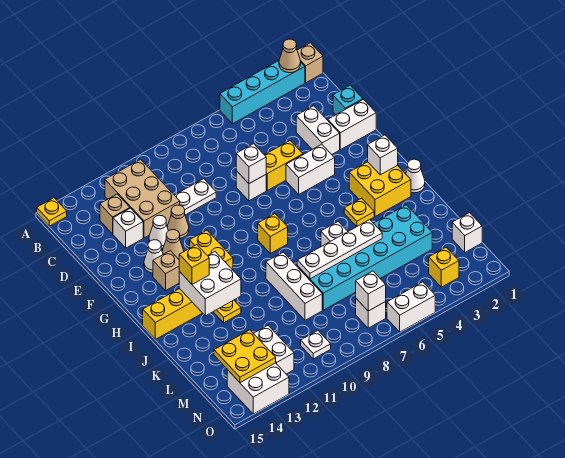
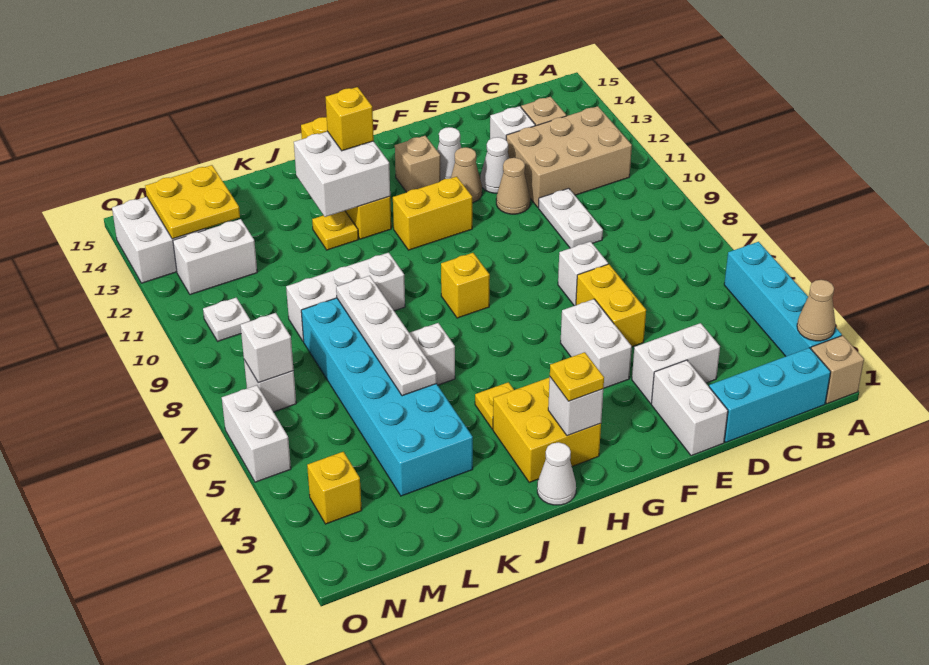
yellow 1x1 plate [37,198,67,226] -> yellow 1x1 plate moved to [550,352,604,401]
cyan 1x1 brick [333,85,363,115] -> cyan 1x3 brick [709,348,831,442]
white 1x1 brick [236,144,266,184] -> none
white 1x1 brick [452,213,482,252] -> none

